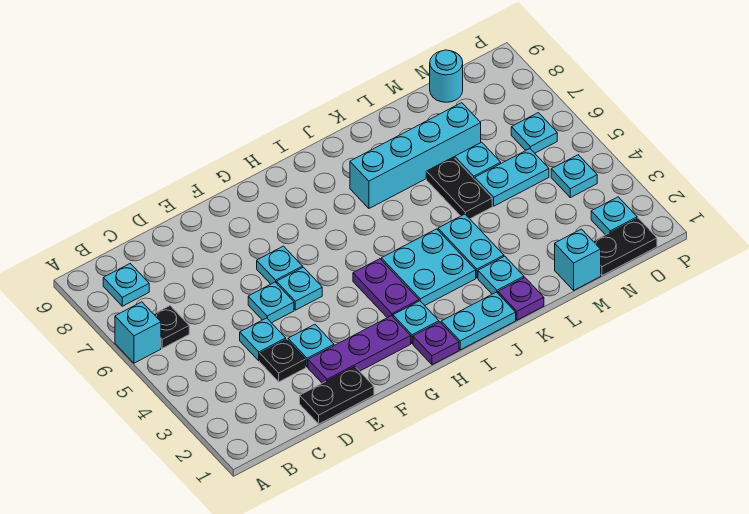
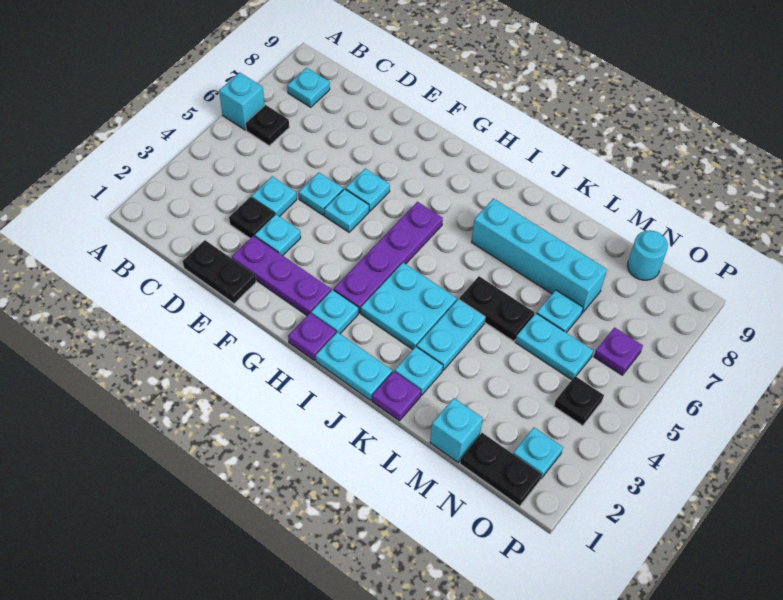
purple 1x2 plate [353,259,419,318] -> purple 1x4 plate [334,202,443,313]
black 1x2 plate [426,157,492,219] -> black 1x2 plate turned to [459,276,534,341]
cyan 1x1 plate [551,155,597,198] -> black 1x1 plate [554,376,604,426]
cyan 1x1 plate [511,113,557,153] -> purple 1x1 plate [594,327,643,375]

